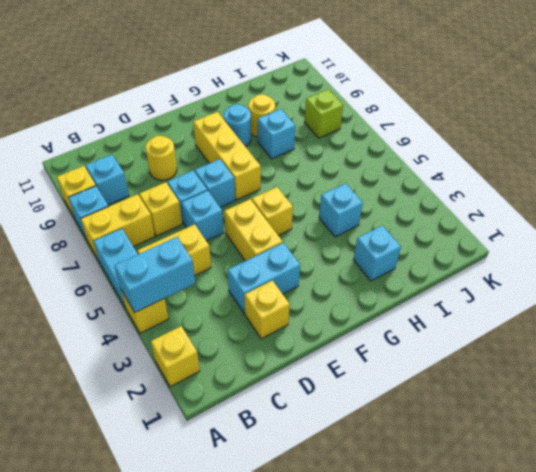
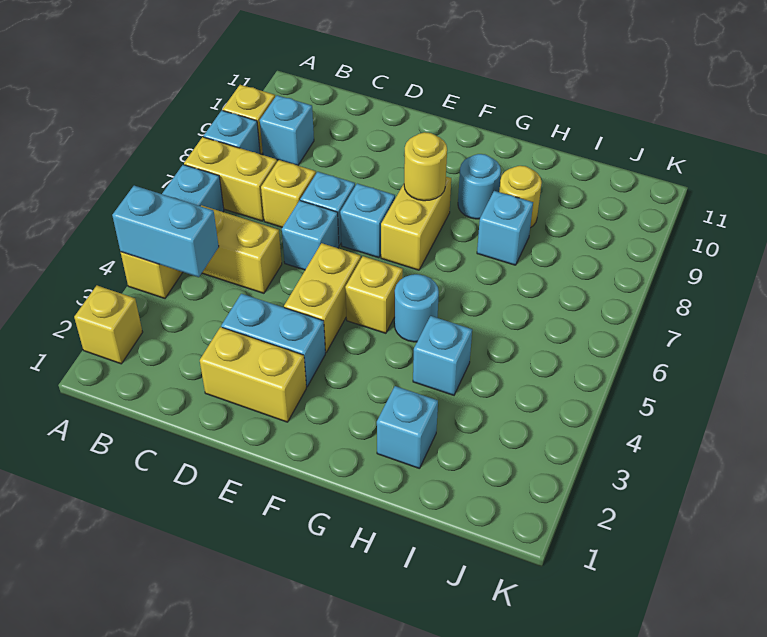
yellow 1x1 brick [244,280,290,339] -> yellow 1x2 brick [200,327,306,422]
yellow 1x1 round brick [146,136,177,180] -> yellow 1x1 round brick moved to [404,132,447,201]
yellow 1x3 brick [193,112,261,200] -> yellow 1x2 brick [381,177,451,270]
none -> cyan 1x1 round brick [394,274,439,342]
lime 1x1 brick [304,89,343,138] -> none

